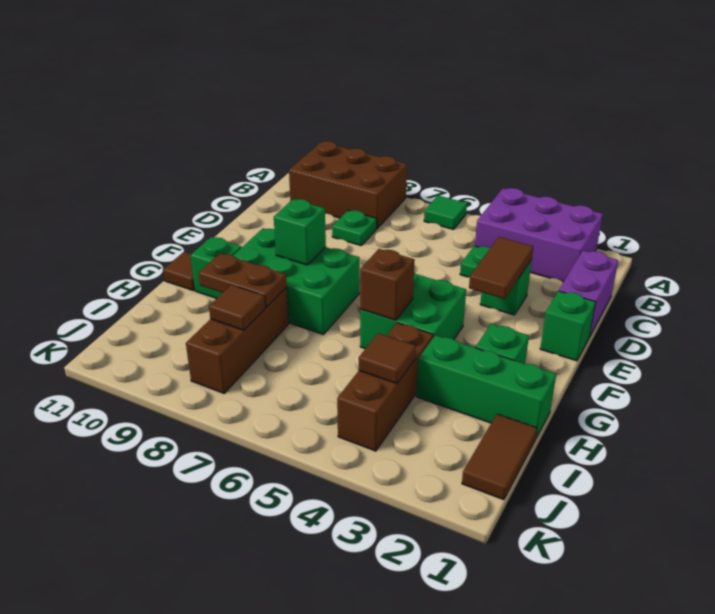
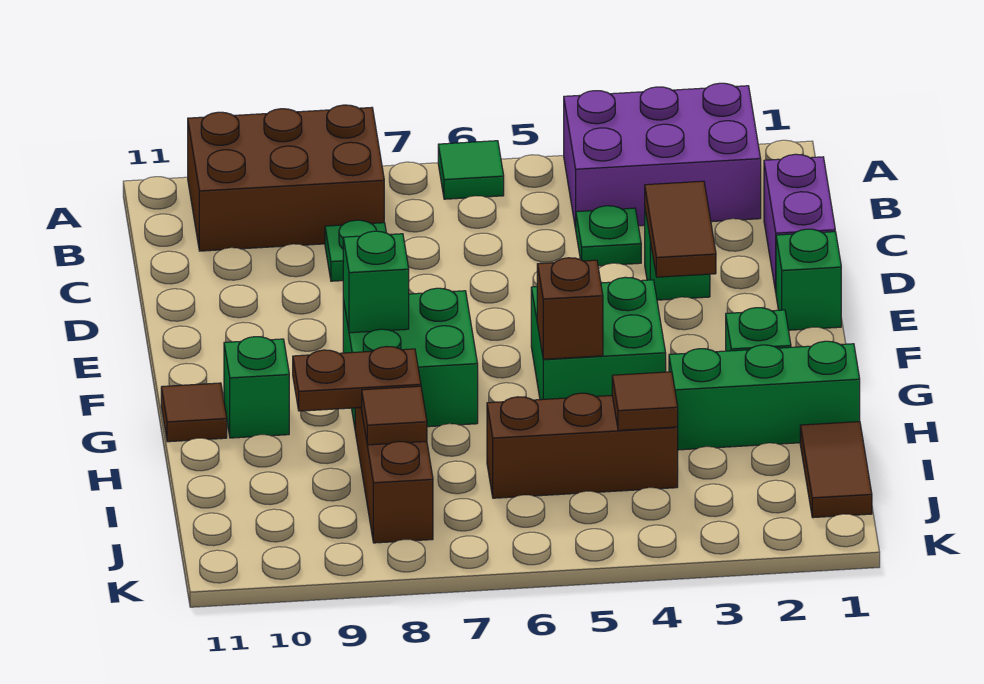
green 2x3 brick [233,228,359,335] -> green 2x2 brick [343,288,478,427]
brown 1x3 brick [337,323,433,451] -> brown 1x3 brick turned to [487,393,678,498]

